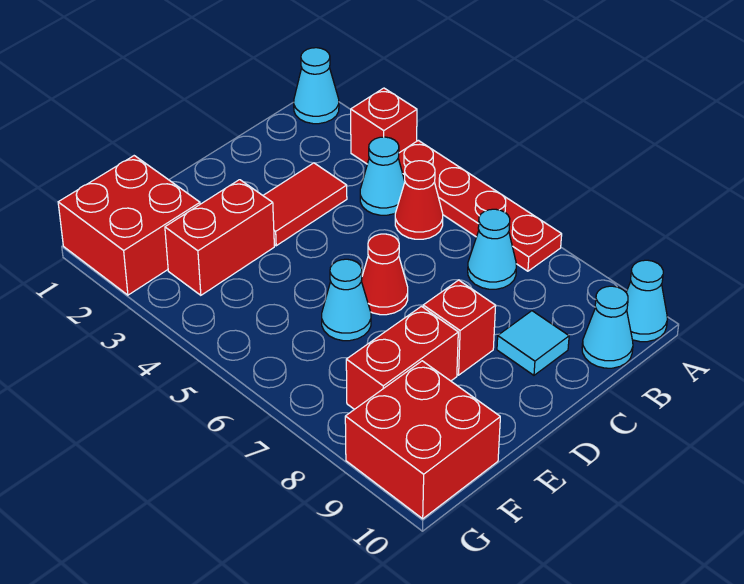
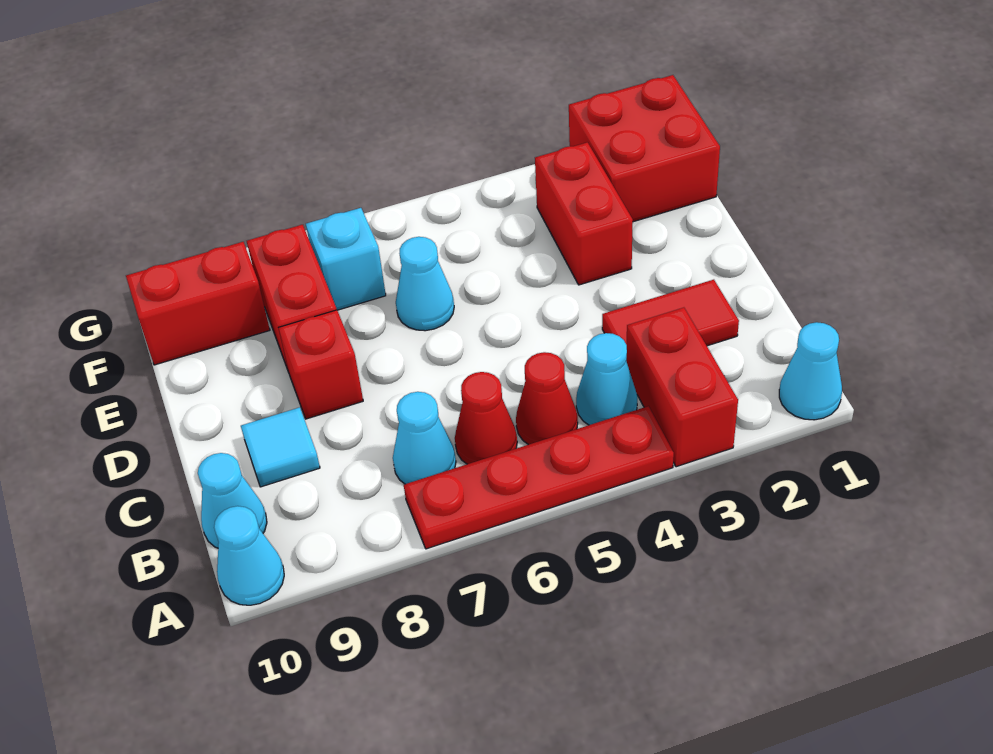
red 1x1 brick [351,88,417,164] -> red 1x2 brick [626,308,738,467]
red 1x2 tile [263,163,347,246] -> red 1x2 tile turned to [602,280,739,346]
red 1x1 cone [361,234,408,315] -> red 1x1 cone moved to [455,372,517,464]
none -> cyan 1x1 brick [306,208,386,310]
red 2x2 brick [345,361,500,519] -> red 1x2 brick [126,242,270,365]

